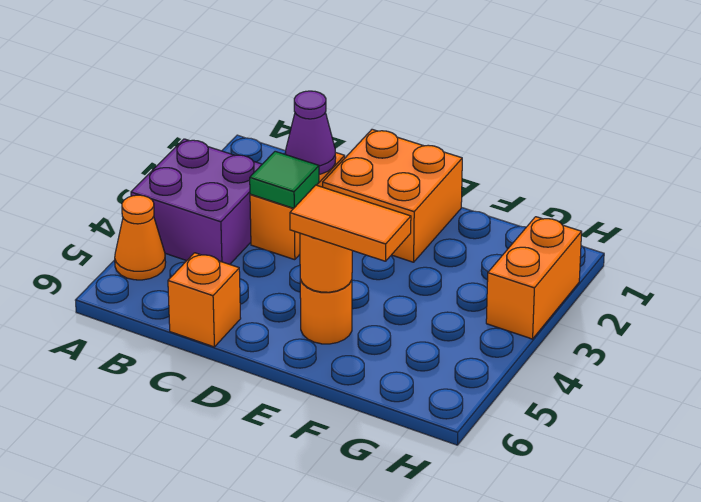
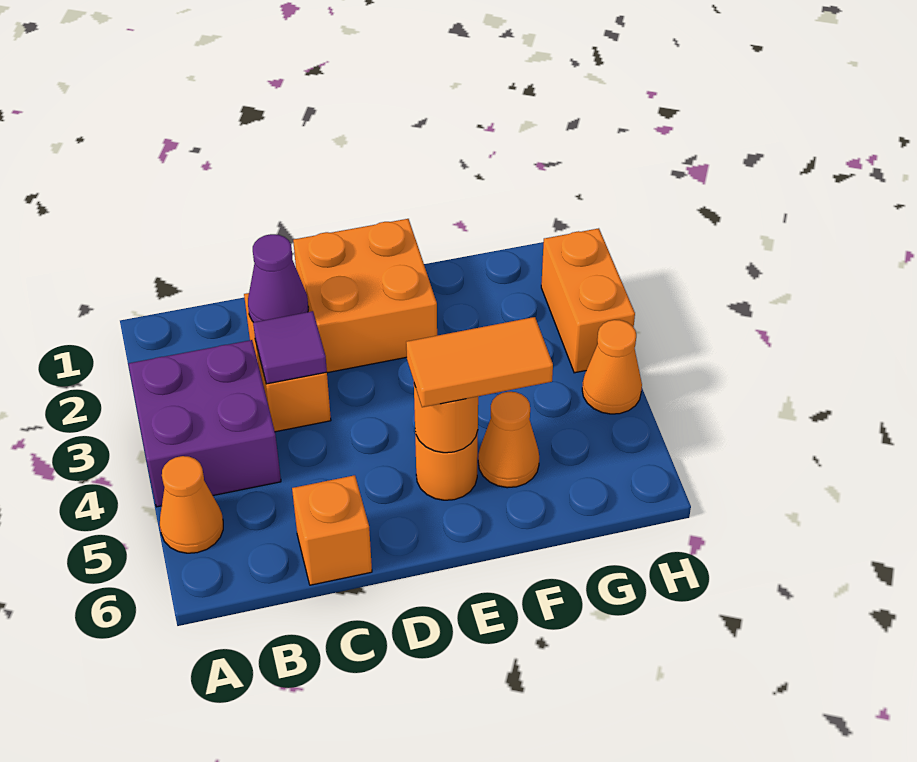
green 1x1 tile [250,151,319,208] -> purple 1x1 tile [253,311,327,384]
none -> orange 1x1 cone [478,392,539,488]
none -> orange 1x1 cone [582,320,642,414]

